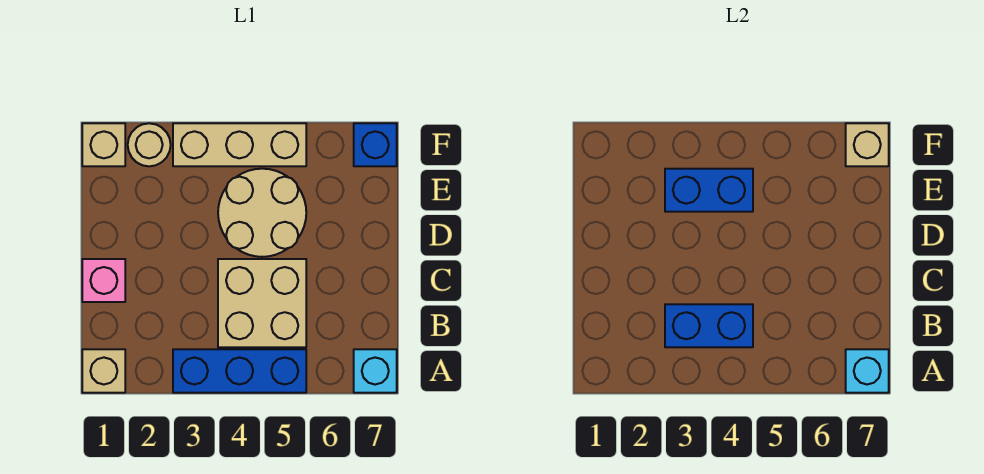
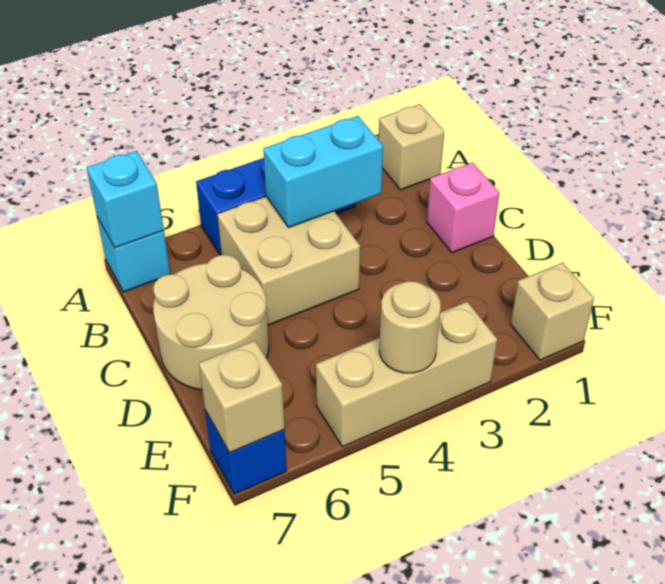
blue 1x2 brick [665,304,753,347] -> cyan 1x2 brick [263,116,383,228]
tan 2x2 round brick [218,169,306,257] -> tan 2x2 round brick moved to [153,255,269,390]
blue 1x2 brick [665,169,753,212] -> none
tan 1x1 round brick [128,123,171,166] -> tan 1x1 round brick moved to [379,281,441,373]

